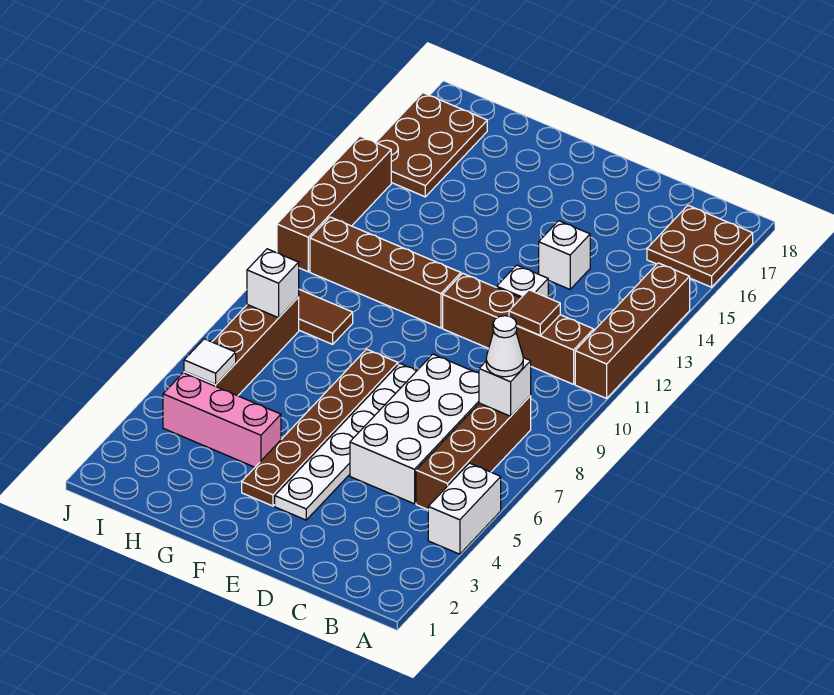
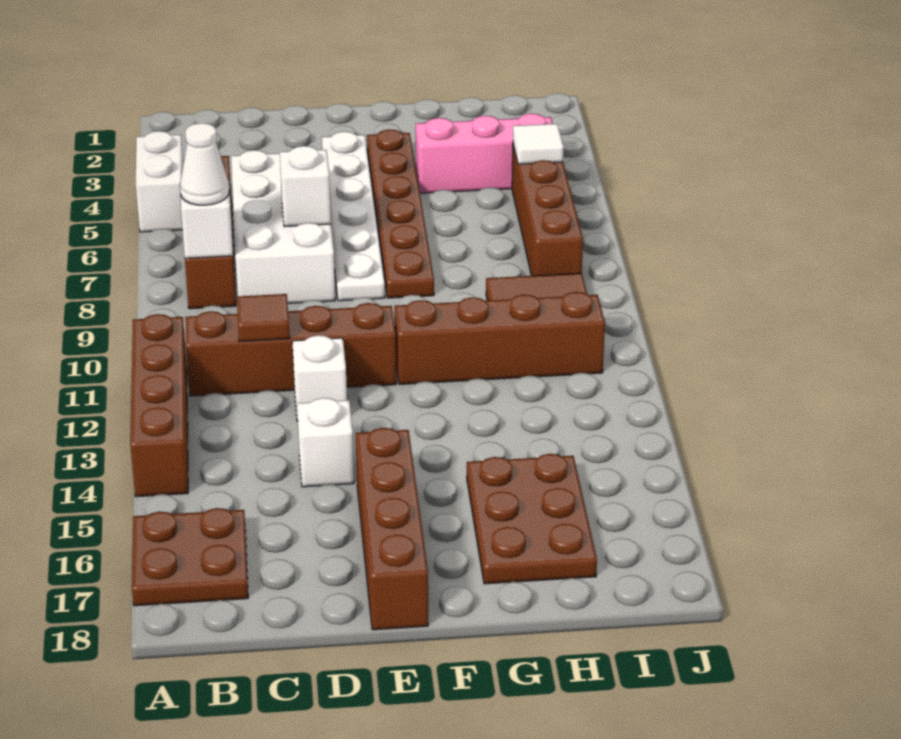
white 1x1 brick [247,249,299,318] -> white 1x1 brick moved to [280,146,331,227]
brown 2x3 plate [376,93,487,197] -> brown 2x3 plate moved to [467,454,597,584]
brown 1x4 brick [277,136,391,272] -> brown 1x4 brick moved to [356,428,428,630]

